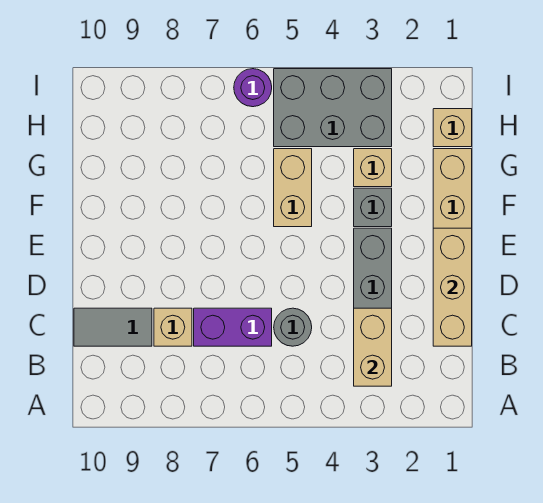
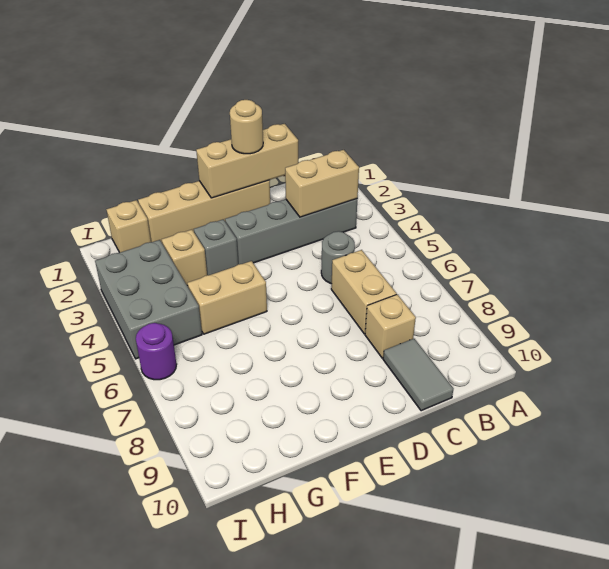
purple 1x2 brick [194,308,272,346] -> tan 1x2 brick [331,250,397,334]
none -> tan 1x1 round brick [230,100,263,154]

